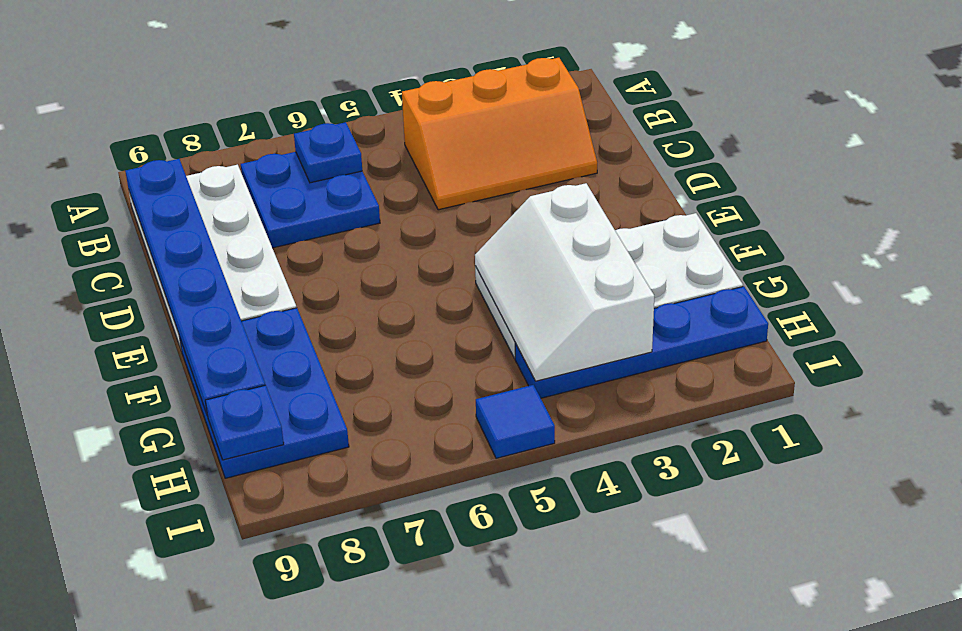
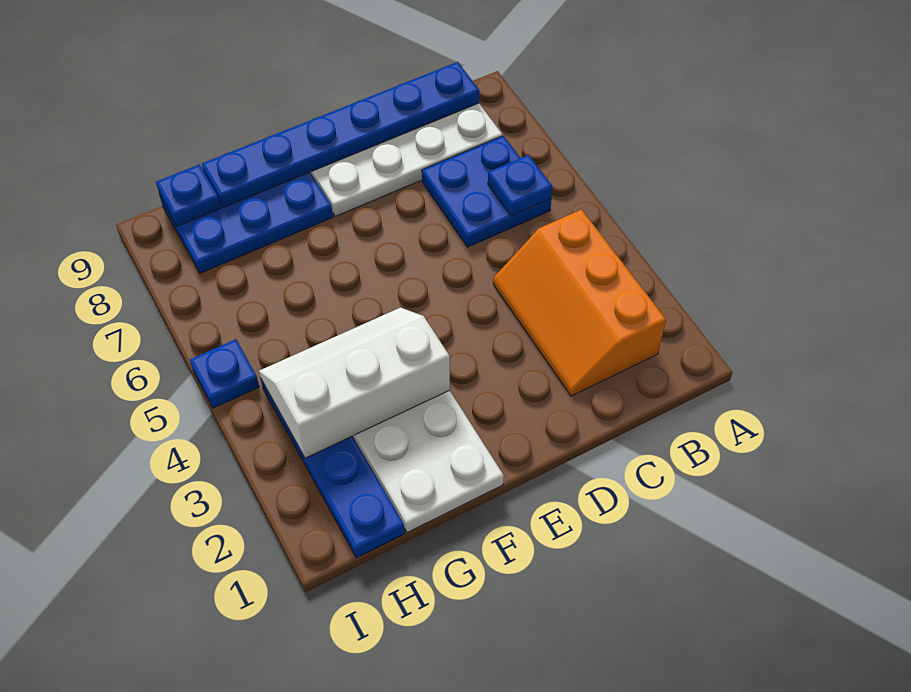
blue 1x1 tile [476,385,555,458] -> blue 1x1 plate [190,339,259,408]

